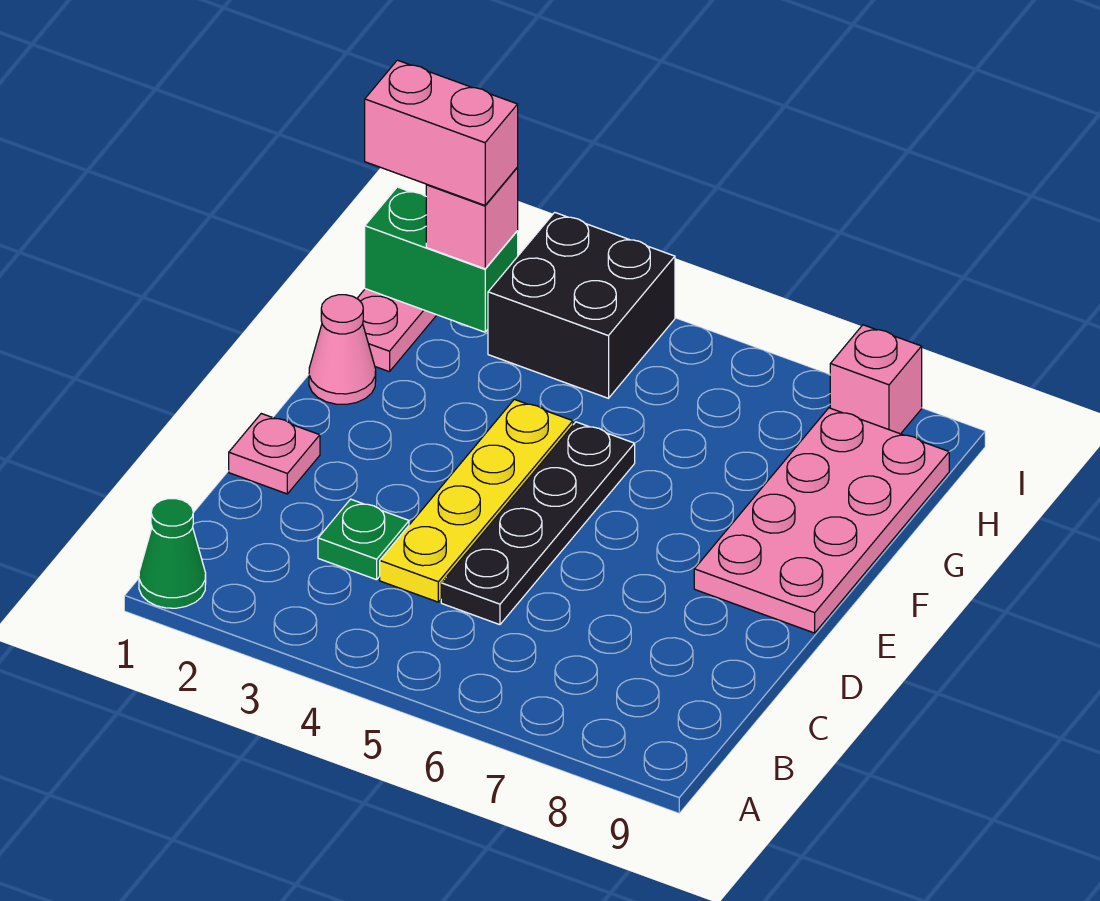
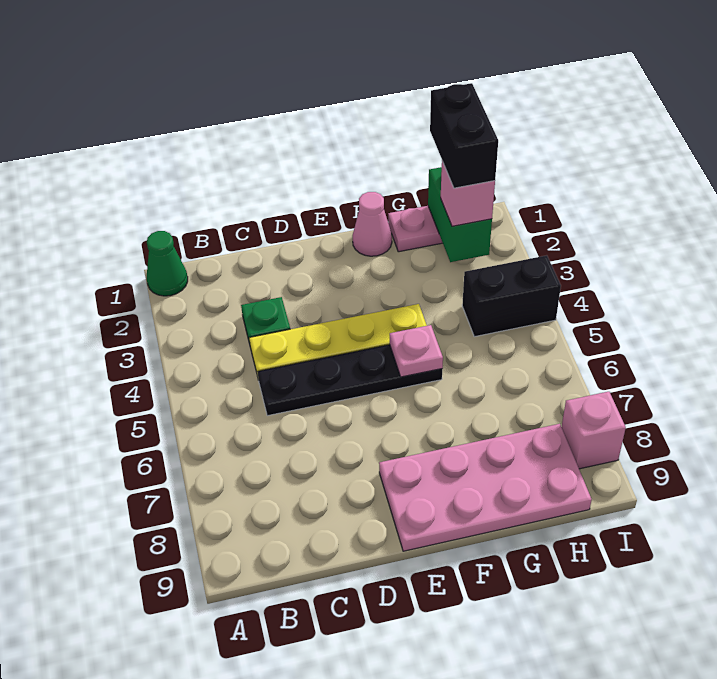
pink 1x1 plate [229,414,320,494] -> pink 1x1 plate moved to [390,325,443,377]
pink 1x2 brick [365,60,518,205] -> black 1x2 brick [430,83,498,188]
black 2x2 brick [488,212,675,398] -> black 1x2 brick [462,255,561,337]

